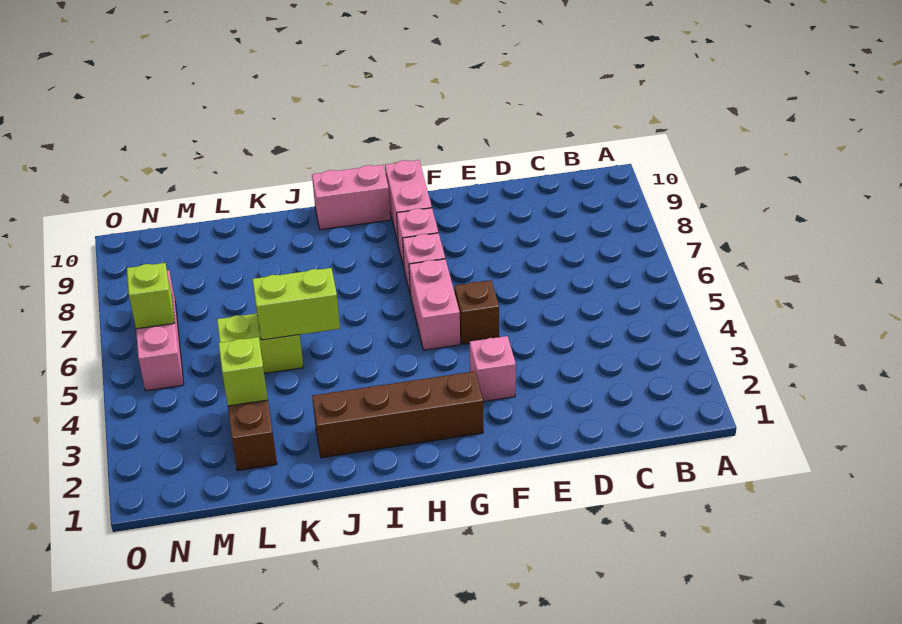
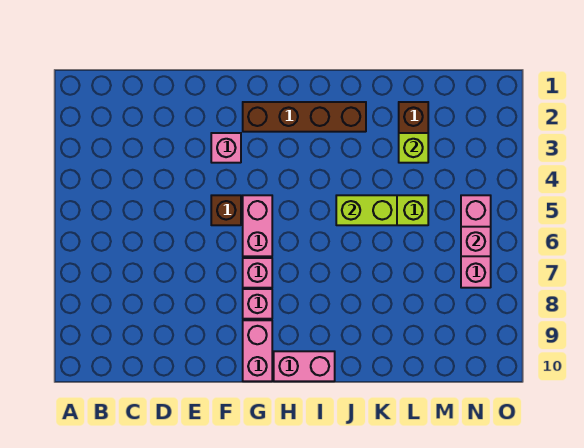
lime 1x1 brick [127,263,174,329] -> pink 1x1 brick [461,227,491,256]

